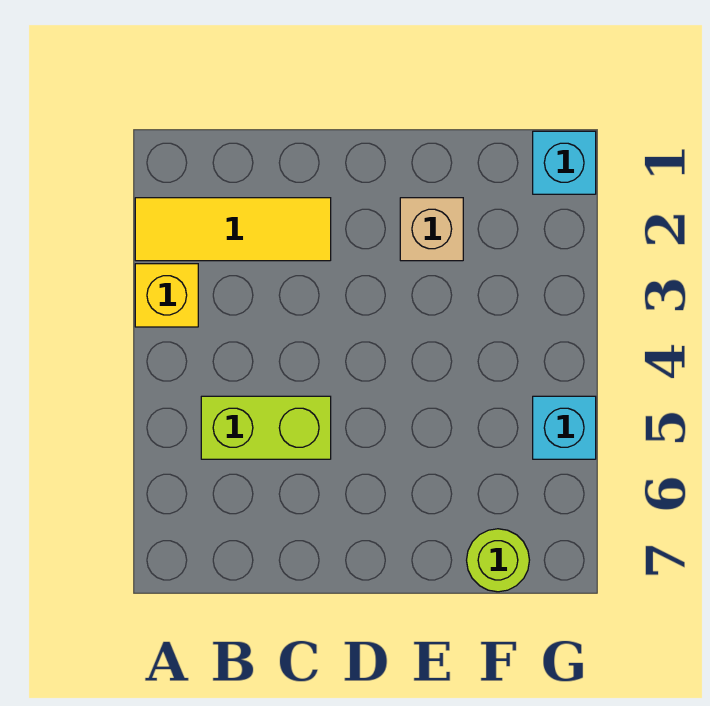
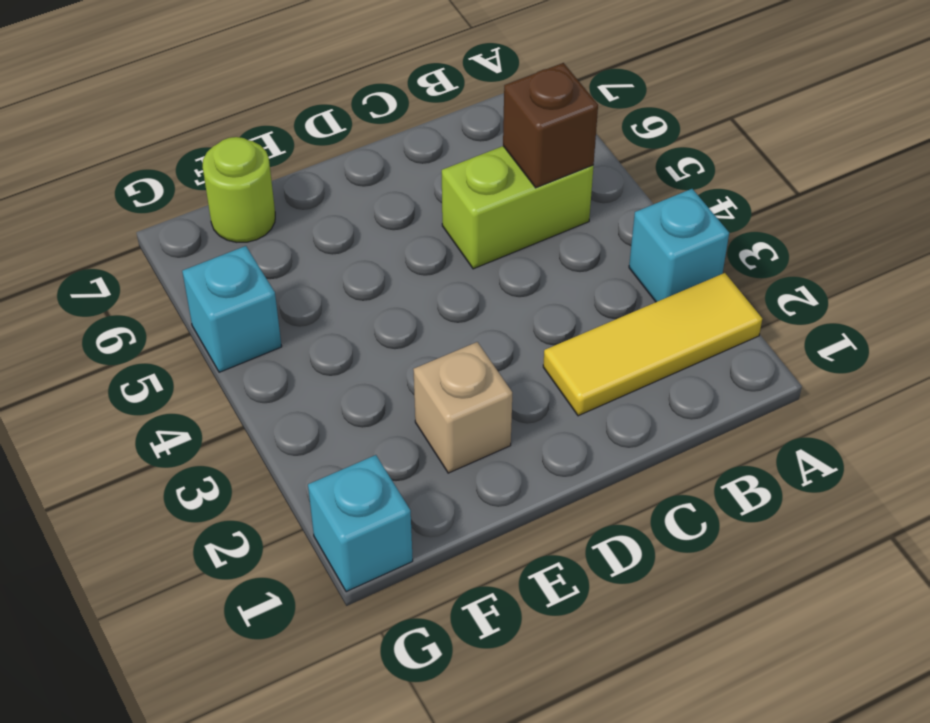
yellow 1x1 brick [135,264,198,327] -> cyan 1x1 brick [629,189,729,302]
none -> brown 1x1 brick [503,63,598,188]

